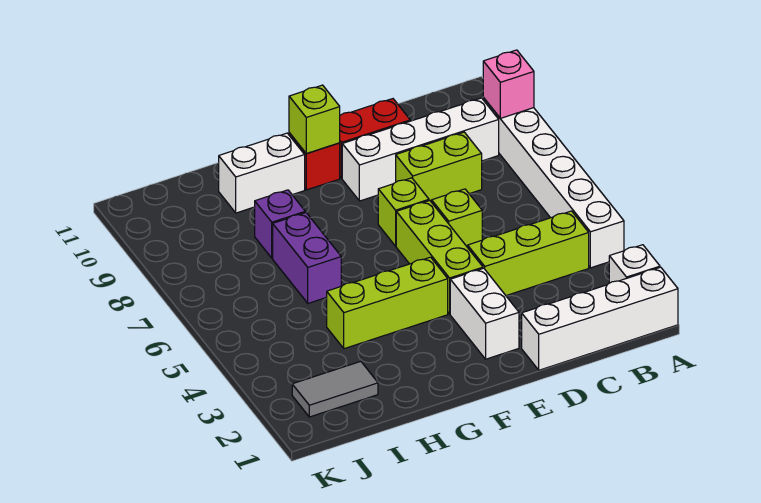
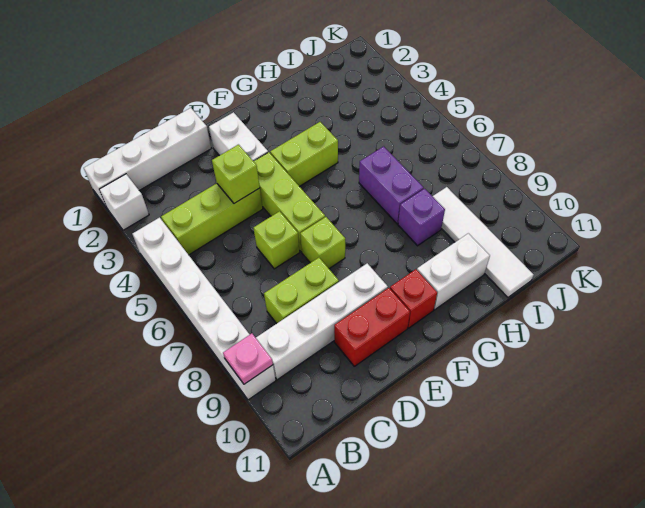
pink 1x1 brick [483,50,534,118] -> pink 1x1 plate [223,333,273,384]
lime 1x3 brick [327,257,448,349] -> lime 1x2 brick [270,122,338,187]
lime 1x1 brick [289,85,340,153] -> lime 1x1 brick moved to [212,145,260,203]
grey 1x2 tile [292,361,378,417] -> none
none -> white 1x4 tile [433,187,534,297]

